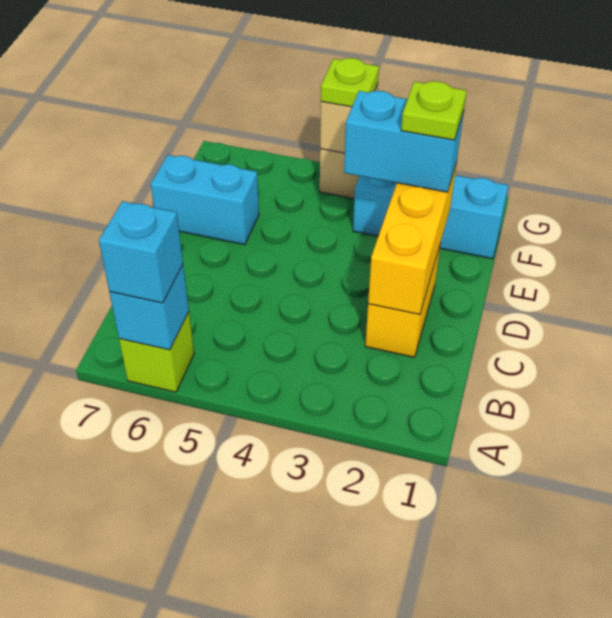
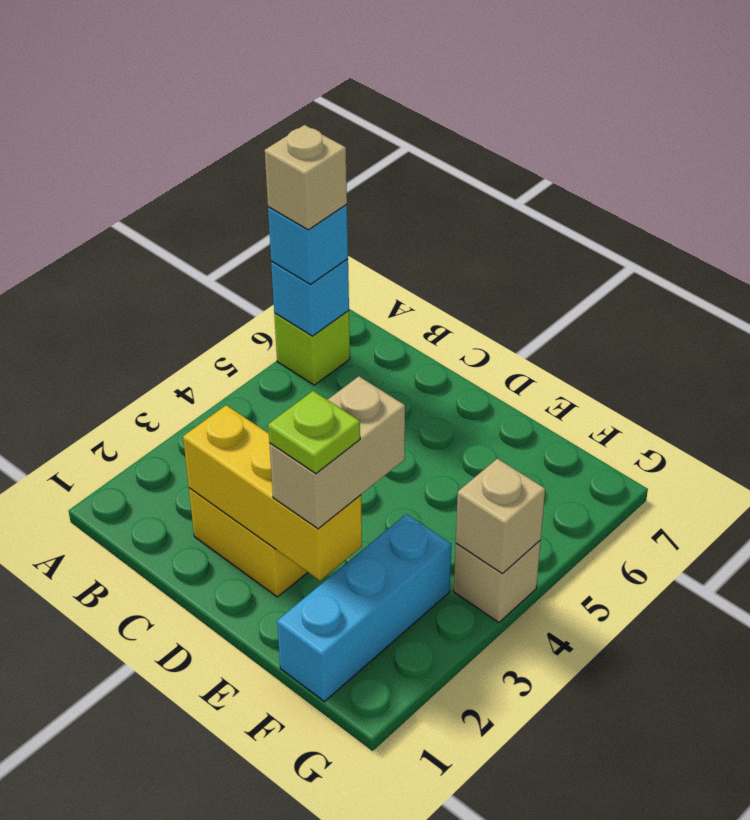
none -> tan 1x1 brick [265,125,347,230]
cyan 1x2 brick [344,91,464,192] -> tan 1x2 brick [270,376,405,529]
cyan 1x2 brick [151,155,259,245] -> none
lime 1x1 plate [321,58,379,107] -> none

